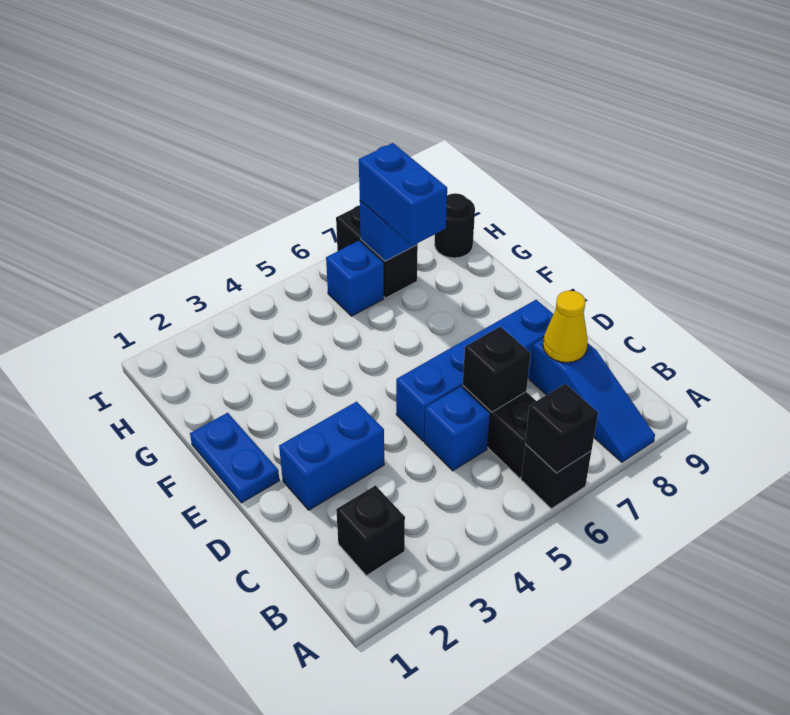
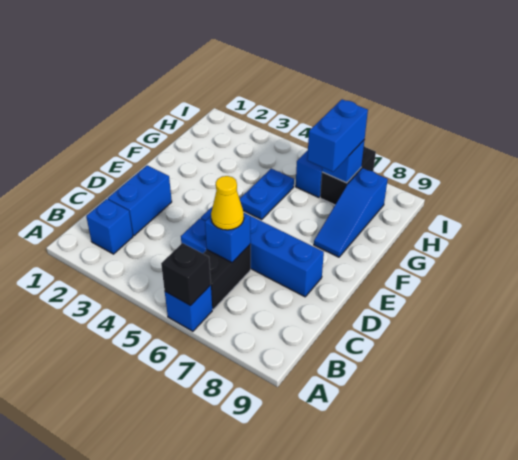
black 1x1 brick [521,444,591,509] -> blue 1x1 brick [165,285,212,331]
blue 1x3 slope [530,338,655,462] -> blue 1x3 slope moved to [314,168,388,257]
black 1x1 brick [336,486,405,576] -> blue 1x1 brick [86,199,133,254]
black 1x1 brick [463,326,531,412] -> blue 1x1 brick [205,213,251,262]
yellow 1x1 cone [543,291,588,363] -> yellow 1x1 cone moved to [211,176,244,230]
blue 1x2 brick [279,402,384,510] -> blue 1x2 brick turned to [108,165,172,236]
blue 1x2 plate [190,413,279,503] -> blue 1x2 plate moved to [240,169,294,219]
black 1x1 round brick [435,193,475,258] -> none

